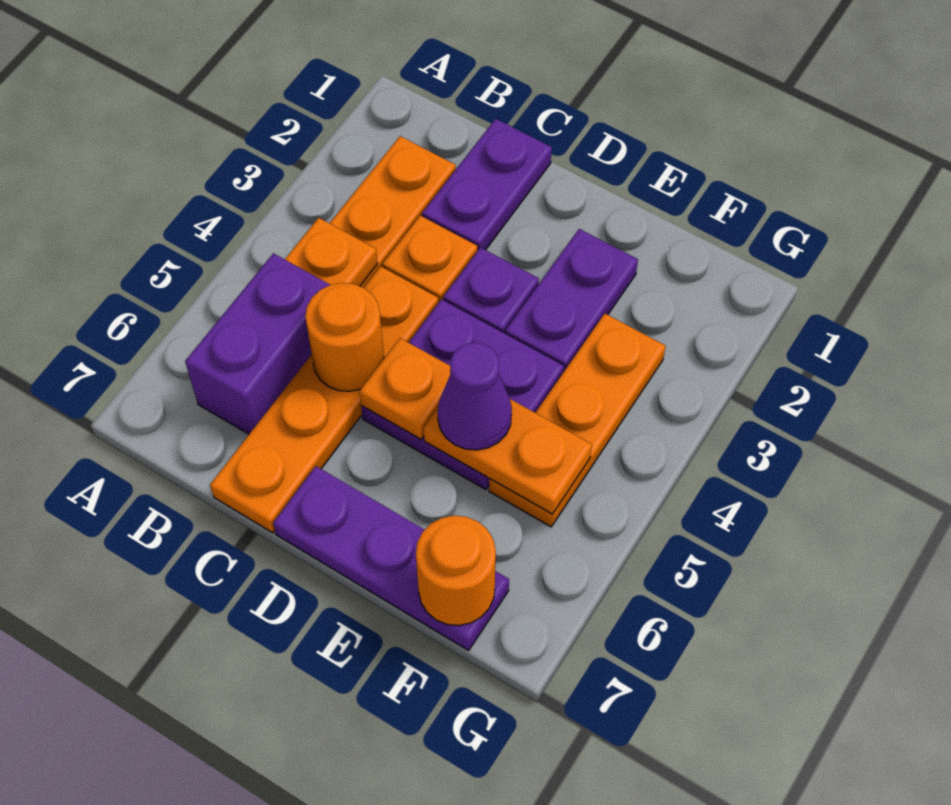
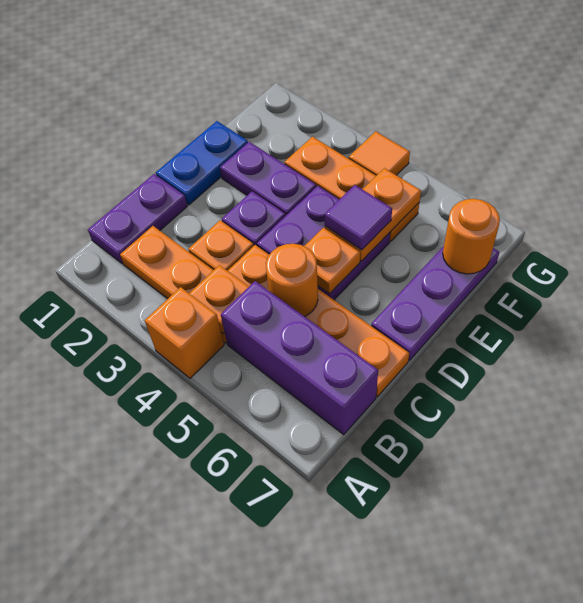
none -> orange 1x1 brick [145,287,224,378]
purple 1x2 brick [185,253,330,434] -> purple 1x3 brick [221,281,378,435]
purple 1x2 plate [422,119,552,251] -> purple 1x2 plate turned to [88,174,187,264]
none -> blue 1x2 plate [156,121,248,205]
purple 1x1 cone [438,342,512,450] -> purple 1x1 tile [325,185,392,250]
none -> orange 1x1 tile [349,131,410,176]

